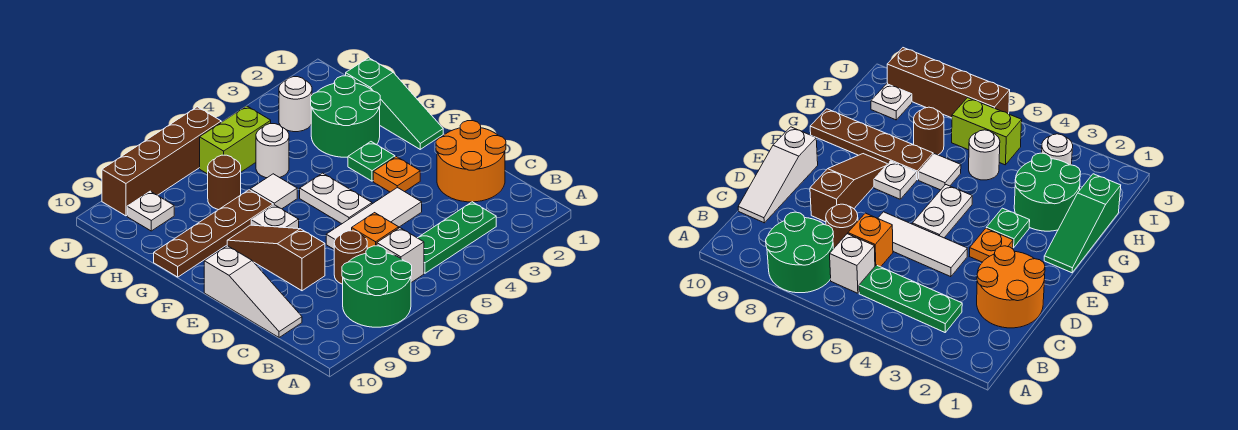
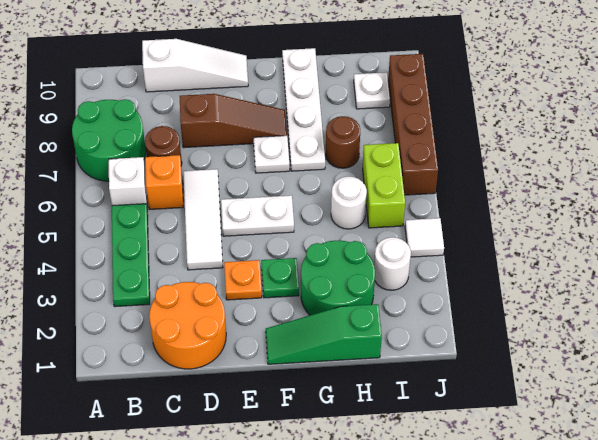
white 1x3 slope [204,246,302,337] -> white 1x3 slope turned to [142,39,248,92]
white 1x1 tile [250,174,297,209] -> white 1x1 tile moved to [405,218,444,257]
brown 1x4 plate [154,190,273,277] -> white 1x4 plate [282,48,325,171]

